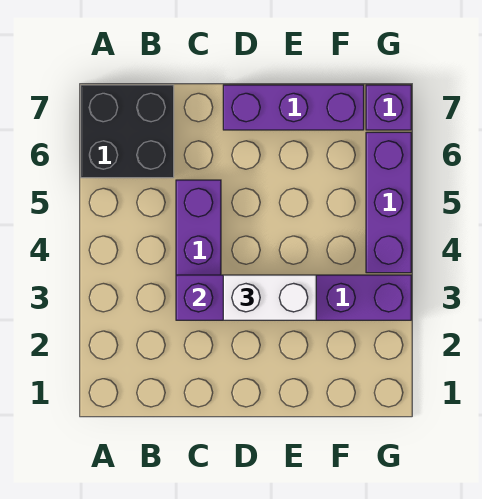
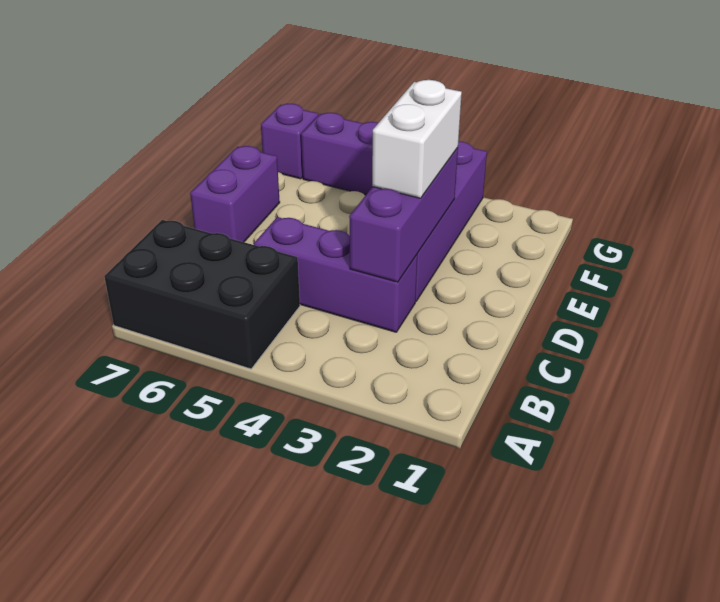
black 2x2 brick [81,85,174,178] -> black 2x3 brick [104,220,300,369]
purple 1x3 brick [223,85,364,130] -> purple 1x2 brick [190,146,280,242]

